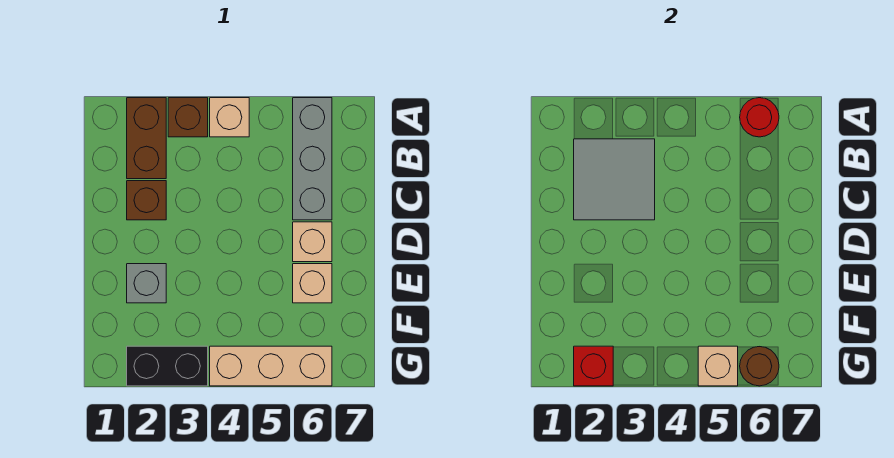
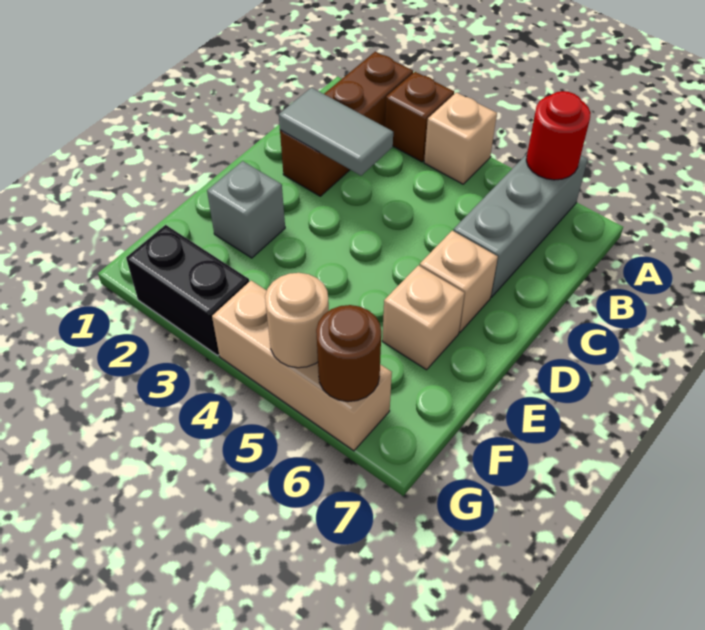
grey 2x2 tile [574,139,655,220] -> grey 1x2 tile [279,88,393,176]
red 1x1 brick [574,346,613,386] -> none
tan 1x1 brick [698,346,738,386] -> tan 1x1 round brick [265,273,329,368]

